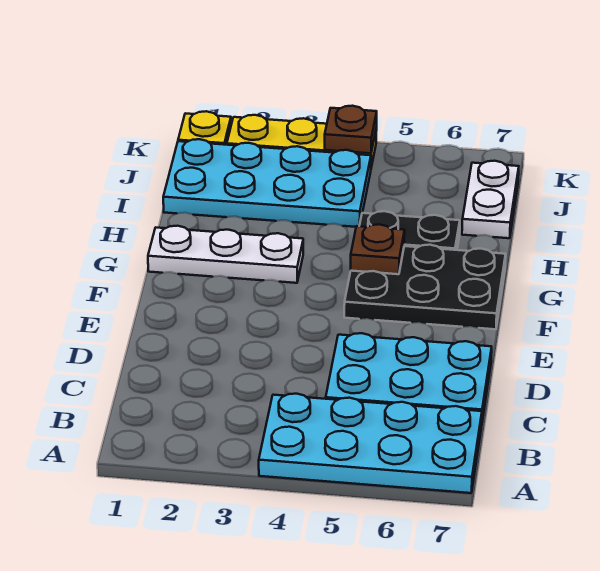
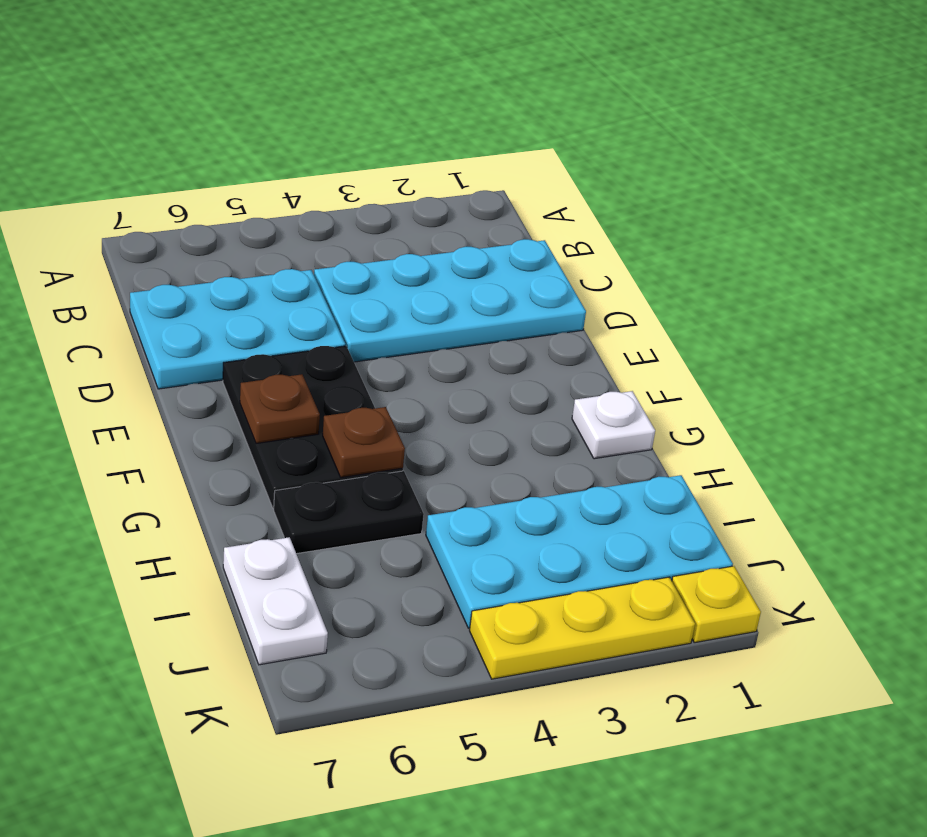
cyan 2x4 plate [259,394,482,493] -> cyan 2x4 plate moved to [314,239,586,362]
black 2x3 plate [344,245,506,329] -> black 2x3 plate turned to [223,346,403,508]
white 1x3 plate [148,226,303,283] -> white 1x1 plate [572,391,655,459]
brown 1x1 plate [325,106,377,153] -> brown 1x1 plate moved to [240,374,320,443]

